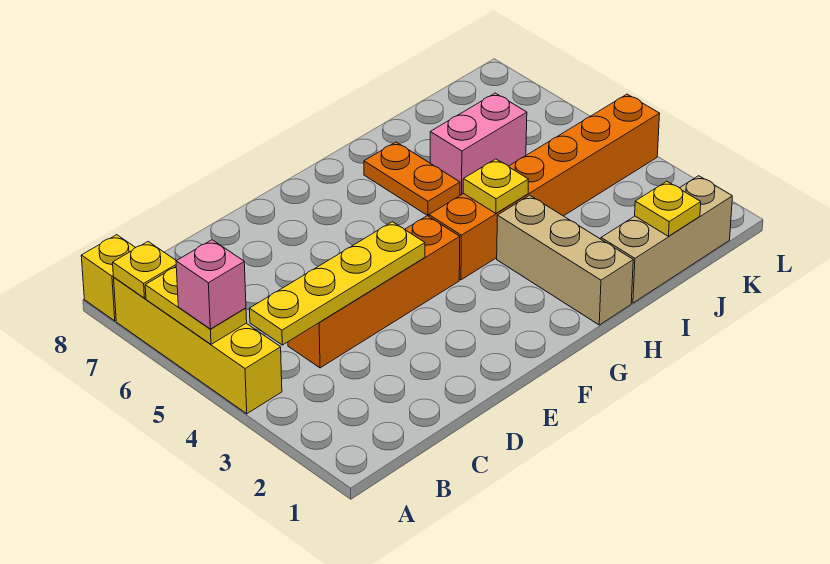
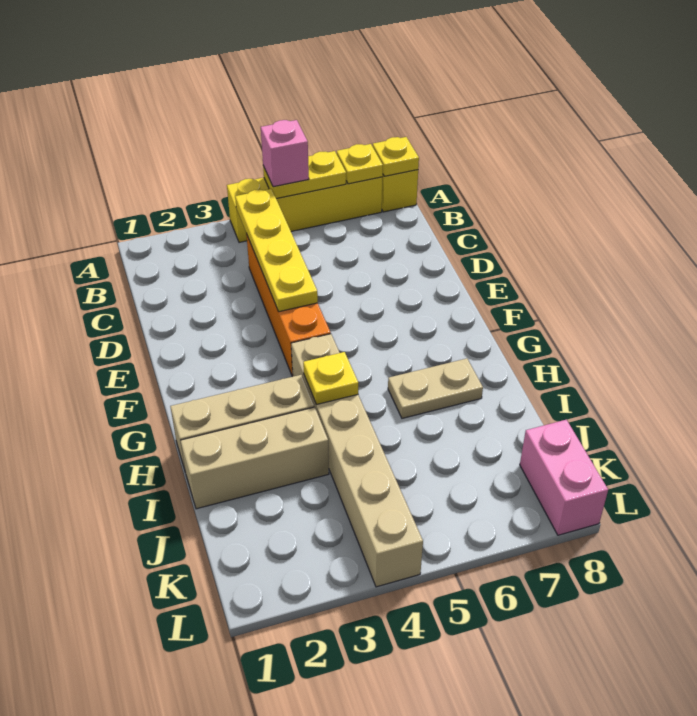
orange 1x6 brick [429,94,660,280] -> tan 1x6 brick [291,334,423,587]
orange 1x2 plate [364,142,460,216] -> tan 1x2 plate [388,358,483,418]
tan 1x3 brick [601,176,732,303] -> tan 1x3 brick turned to [180,407,329,509]
pink 1x2 brick [430,93,527,195] -> pink 1x2 brick moved to [520,420,608,535]
yellow 1x1 plate [635,181,701,236] -> yellow 1x1 plate moved to [373,137,419,176]

